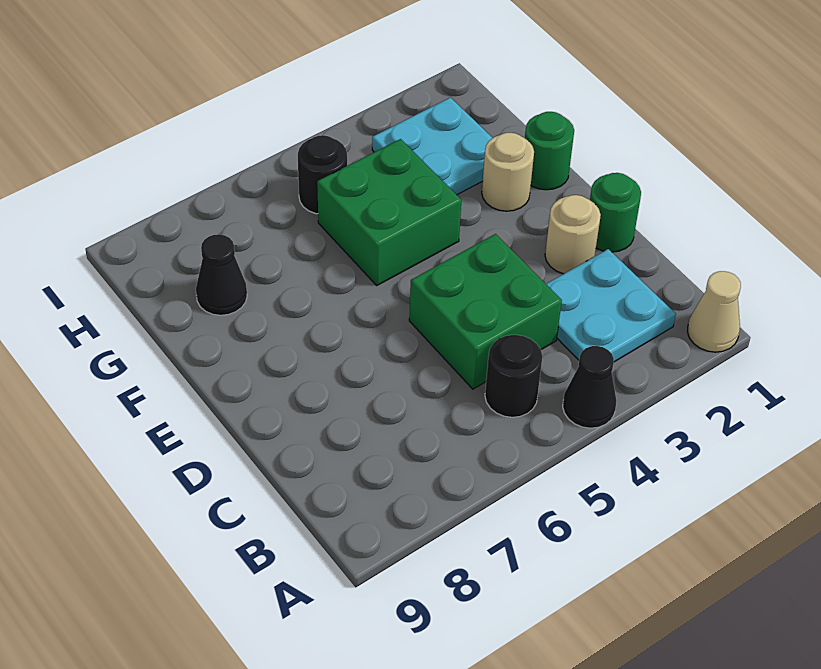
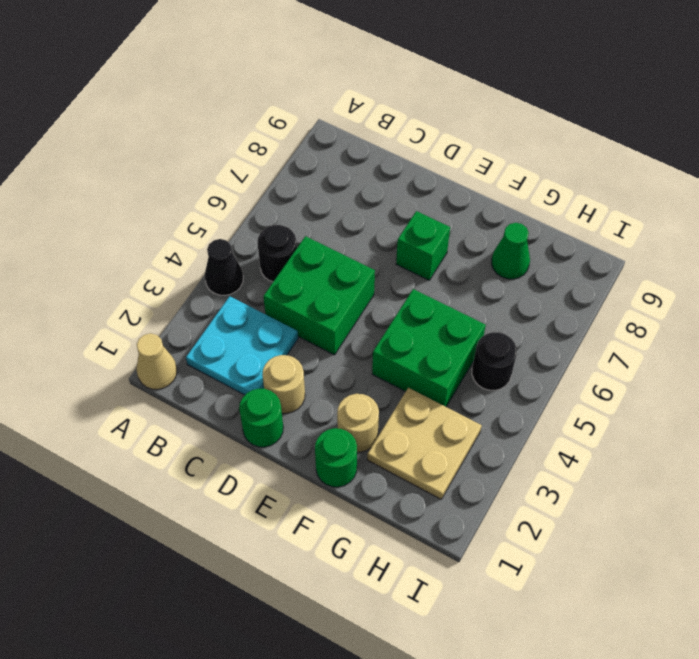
none -> green 1x1 brick [396,211,450,280]
cyan 2x2 plate [372,98,492,195] -> tan 2x2 plate [367,388,482,499]
black 1x1 cone [196,234,247,315] -> green 1x1 cone [492,223,530,279]

